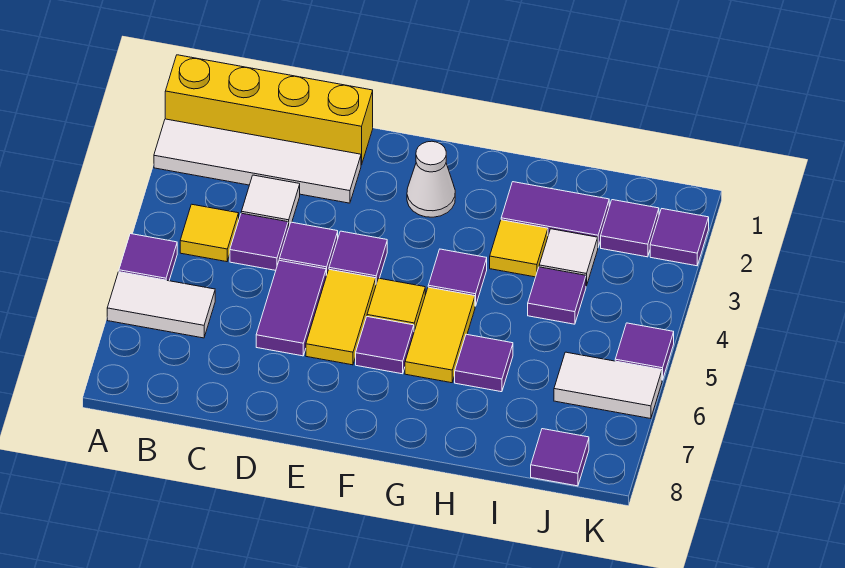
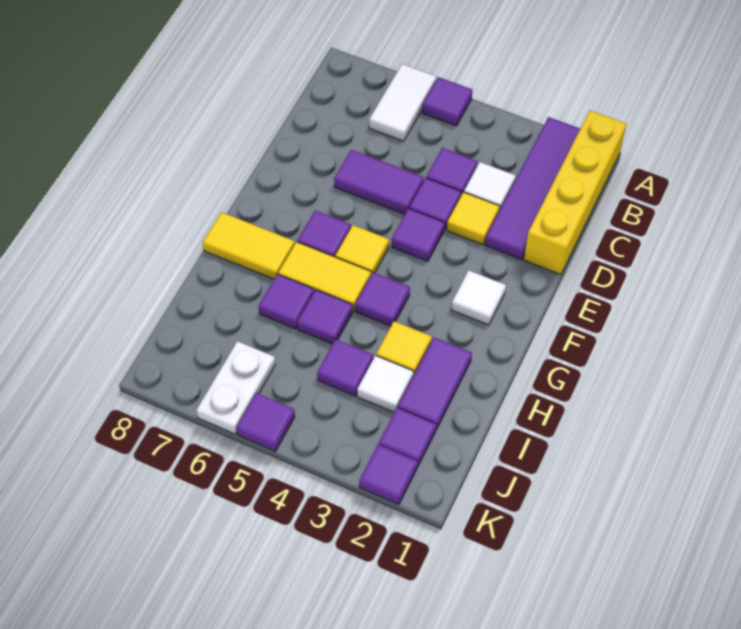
white 1x4 tile [154,119,361,203] -> purple 1x4 tile [485,117,580,260]
yellow 1x1 tile [180,204,239,262] -> yellow 1x1 tile moved to [447,192,500,245]
yellow 1x2 tile [306,269,376,365] -> yellow 1x2 tile moved to [203,212,295,279]
white 1x1 cone [407,141,455,217] -> white 1x1 tile [451,270,506,325]
white 1x2 tile [554,352,662,419] -> white 1x2 plate [196,341,275,434]
purple 1x1 tile [531,429,589,486] -> purple 1x1 tile moved to [297,290,353,344]

